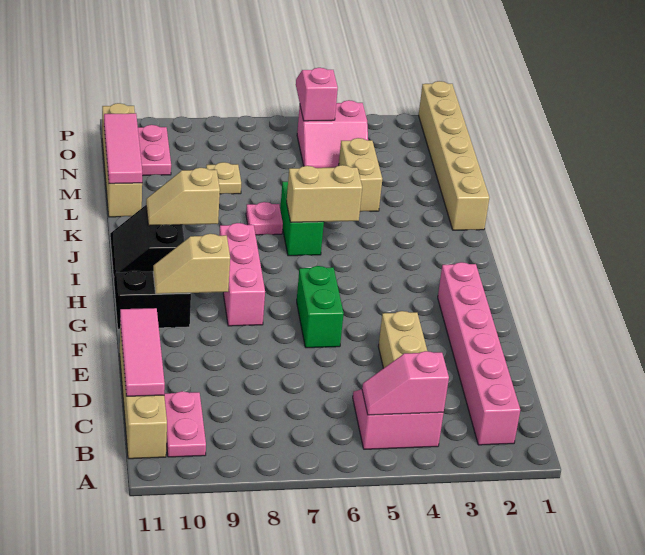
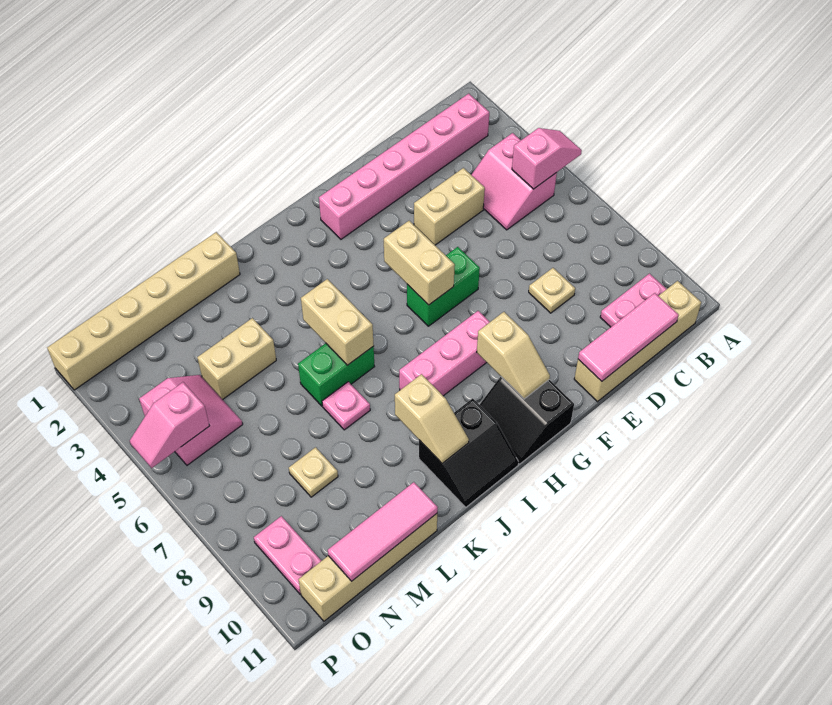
pink 1x2 slope [362,351,449,415] -> pink 1x2 slope turned to [512,128,582,189]
none -> tan 1x1 plate [529,268,575,313]
none -> tan 1x2 brick [384,221,455,305]
pink 1x2 plate [138,125,171,176] -> pink 1x2 plate turned to [254,516,321,594]

